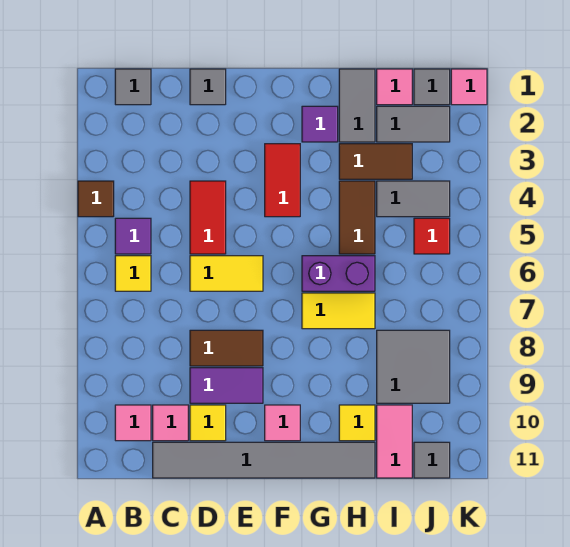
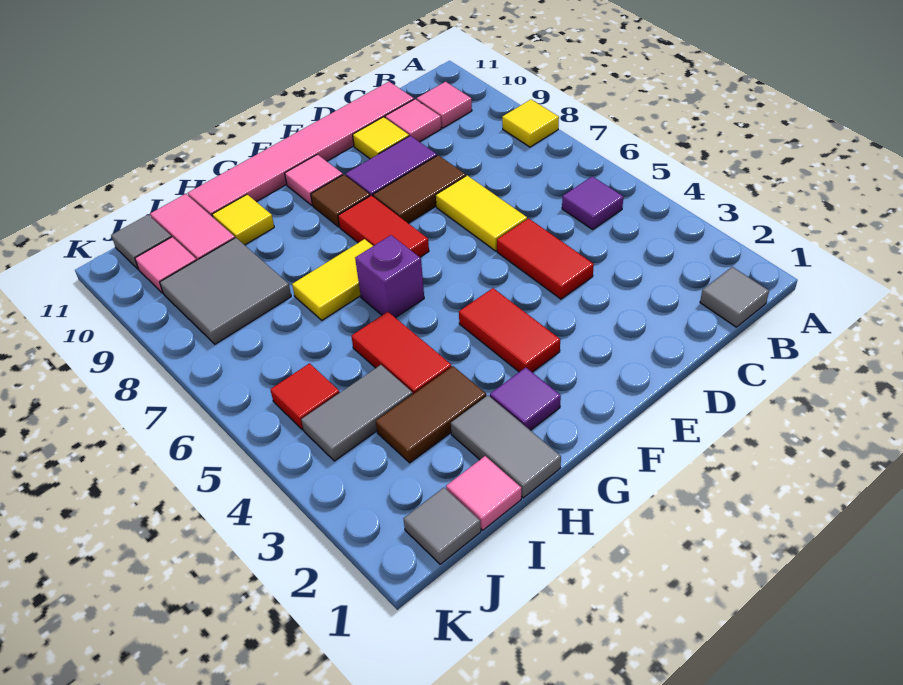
brown 1x1 tile [78,181,114,217] -> brown 1x1 tile moved to [311,175,370,227]
yellow 1x1 tile [115,256,151,291] -> yellow 1x1 tile moved to [502,100,559,147]
grey 1x6 tile [153,442,375,478] -> pink 1x6 tile [188,82,414,217]
grey 1x1 tile [190,69,226,105] -> none
yellow 1x2 tile [190,256,263,291] -> yellow 1x2 tile turned to [436,176,527,251]
none -> red 1x2 tile [338,195,429,257]
purple 1x2 brick [302,256,375,291] -> purple 1x1 brick [355,235,424,318]
brown 1x2 tile [339,181,375,254] -> red 1x2 tile [351,312,452,394]
grey 1x2 tile [377,106,450,142] -> none
pink 1x1 tile [451,69,487,105] -> pink 1x1 tile moved to [135,237,197,293]

